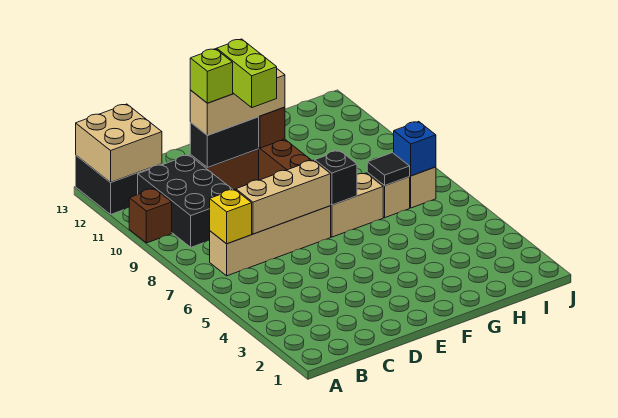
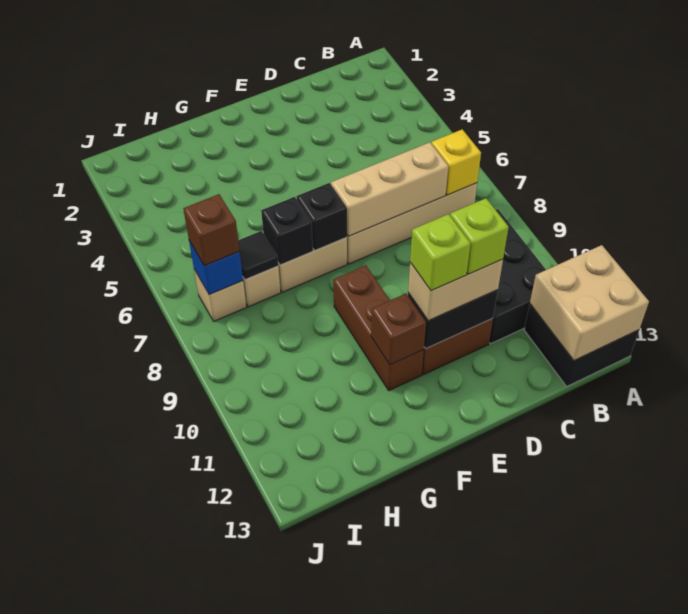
brown 1x1 brick [129,189,172,243] -> brown 1x1 brick moved to [183,194,240,266]
tan 1x3 brick [190,69,285,135] -> tan 1x2 brick [408,259,503,321]
lime 1x2 brick [217,39,277,108] -> lime 1x1 brick [410,214,471,291]
none -> black 1x1 brick [261,197,313,265]

